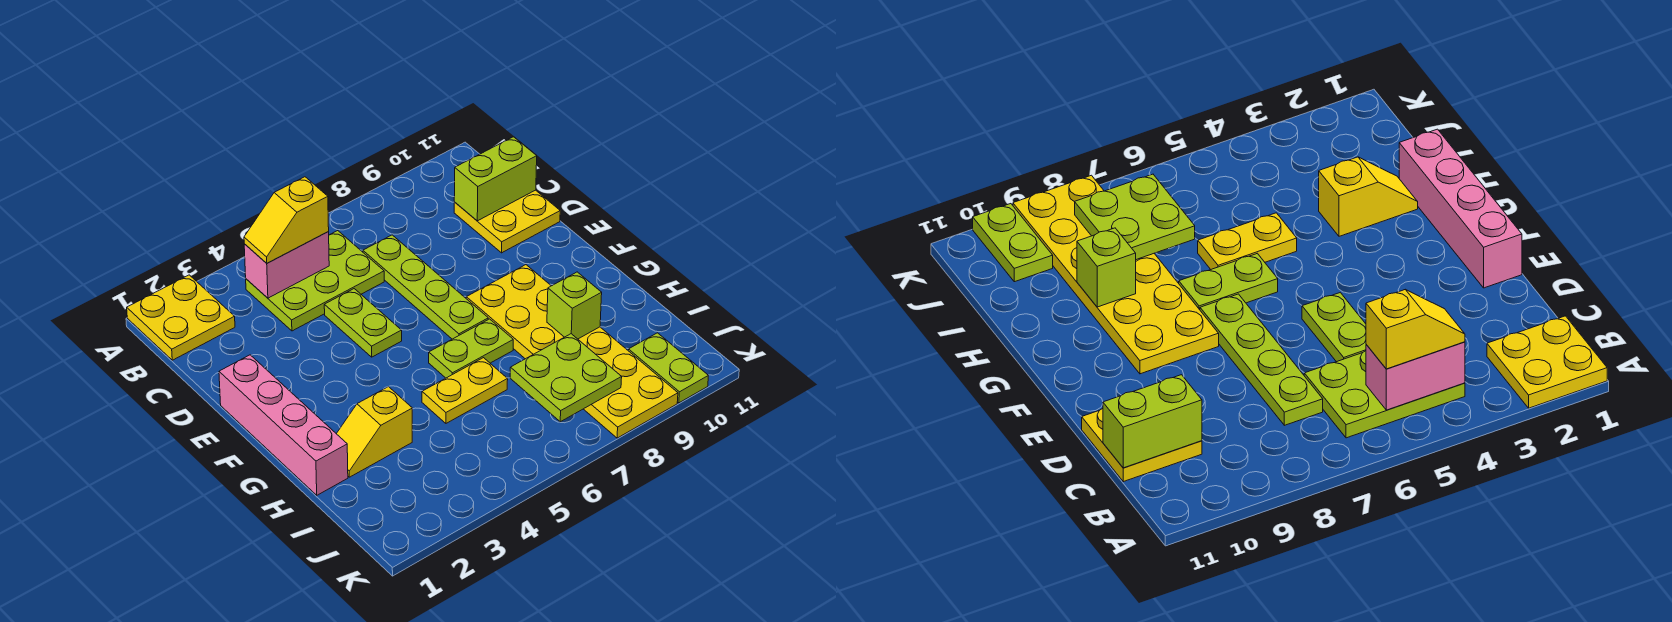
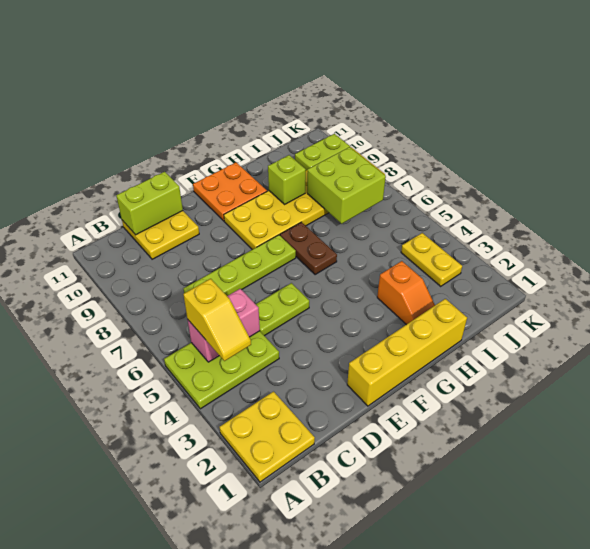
lime 2x3 plate [246,231,384,331] -> lime 2x3 plate turned to [164,331,279,409]
pink 1x2 brick [244,232,329,298] -> pink 1x2 brick turned to [188,289,260,362]
lime 1x2 brick [454,137,537,221] -> lime 1x2 brick turned to [116,172,183,235]
pink 1x4 brick [219,355,348,495] -> yellow 1x4 brick [347,299,467,406]
none -> orange 2x2 plate [193,162,267,221]
lime 1x2 plate [429,319,513,378] -> brown 1x2 plate [280,222,337,275]
yellow 1x2 slope [337,387,412,477] -> orange 1x2 slope [377,261,435,325]
yellow 1x2 plate [422,358,508,423] -> yellow 1x2 plate moved to [401,233,462,286]
lime 2x2 plate [510,334,622,422] -> lime 2x2 brick [307,147,386,224]

